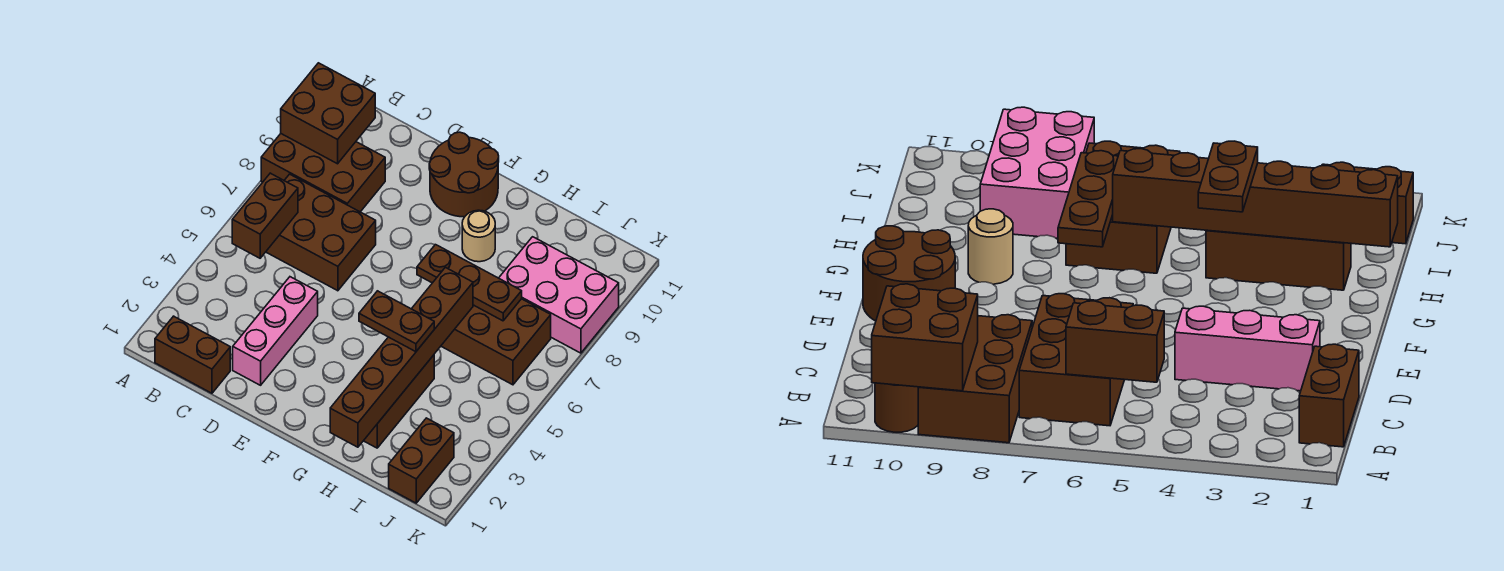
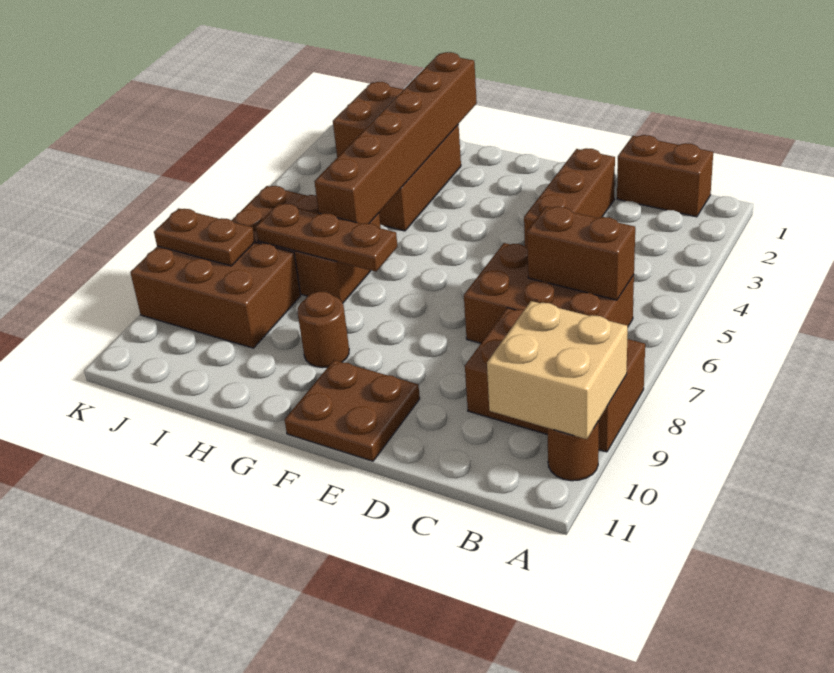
brown 2x2 brick [281,63,375,164] -> tan 2x2 brick [487,301,628,439]
brown 1x2 brick [232,173,298,258] -> brown 1x2 brick turned to [527,206,635,300]
pink 1x3 brick [233,277,318,385] -> brown 1x3 brick [524,148,615,247]
brown 2x2 round brick [429,132,499,217] -> brown 2x2 plate [285,360,420,461]
brown 1x2 plate [359,291,434,352] -> brown 1x2 plate moved to [154,208,255,266]
tan 1x1 round brick [462,210,495,262] -> brown 1x1 round brick [297,291,349,368]
pink 2x3 brick [499,237,619,353] -> brown 2x3 brick [130,242,301,348]

